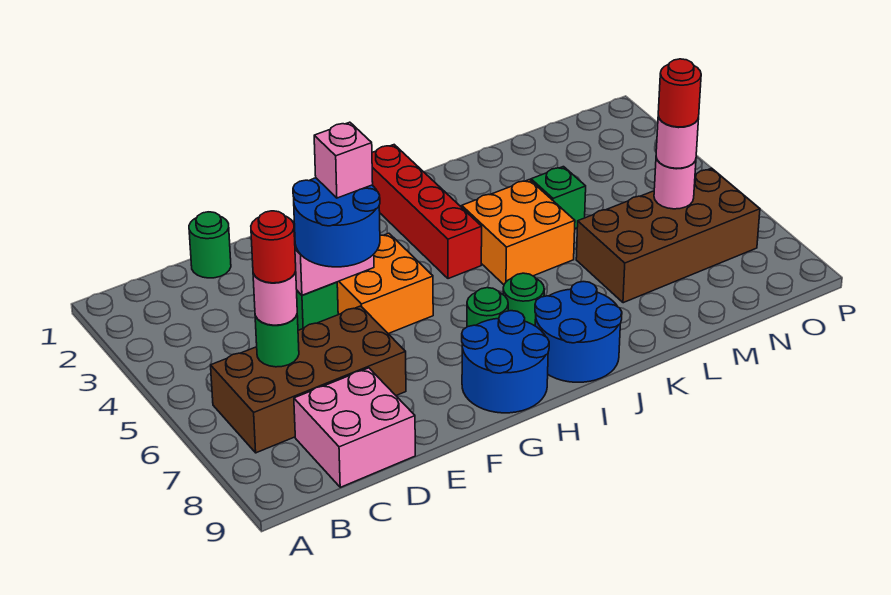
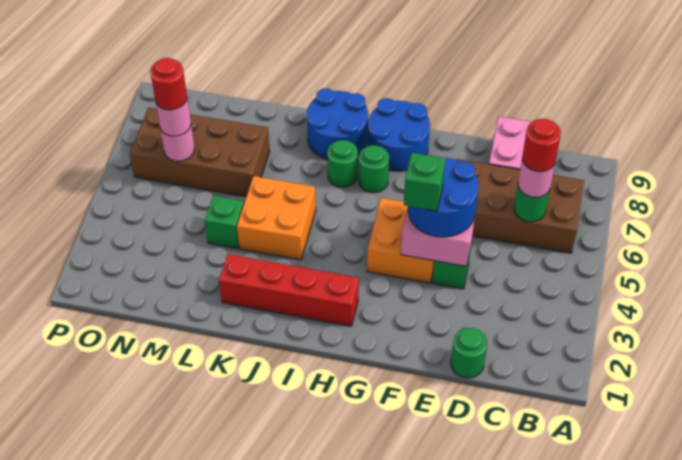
pink 1x1 brick [314,122,373,198] -> green 1x1 brick [404,153,445,211]
red 1x4 brick [372,145,482,279] -> red 1x4 brick turned to [219,254,359,326]

